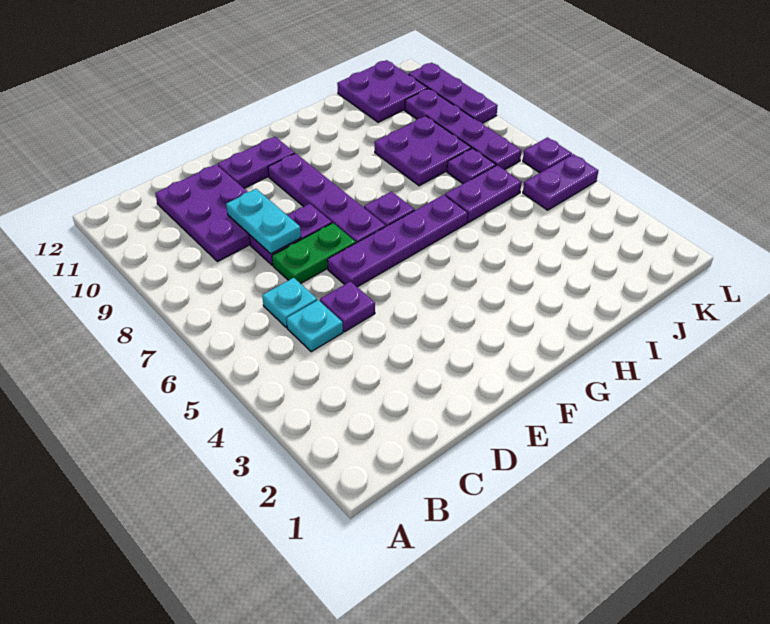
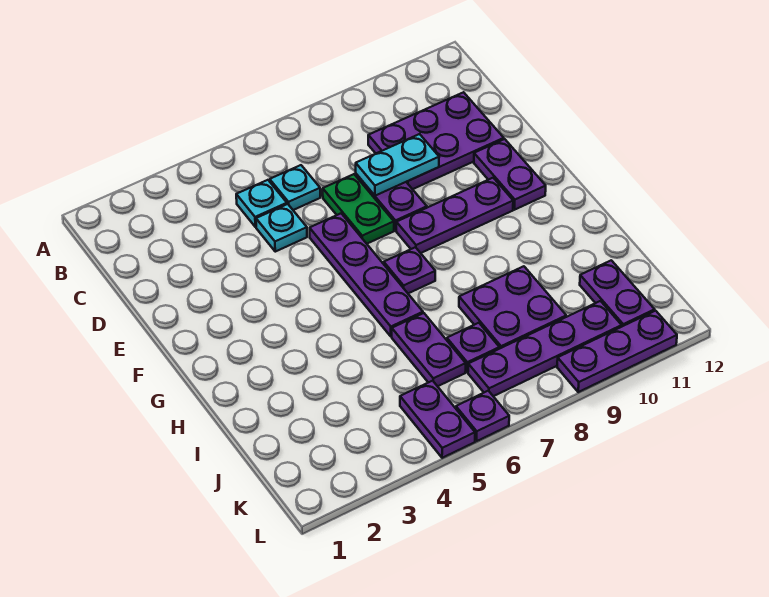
purple 1x1 plate [320,282,375,332] -> cyan 1x1 plate [256,204,307,252]
purple 1x4 plate [268,153,386,243] -> purple 1x3 plate [396,178,513,253]
purple 2x2 plate [337,60,428,122] -> purple 1x2 plate [580,260,655,326]

